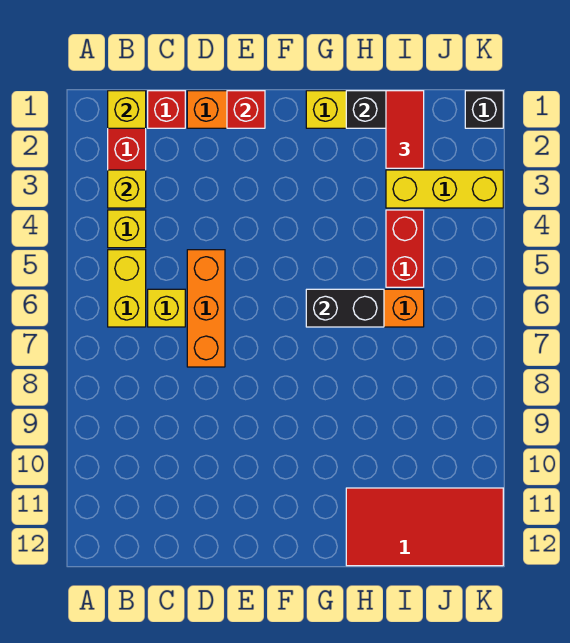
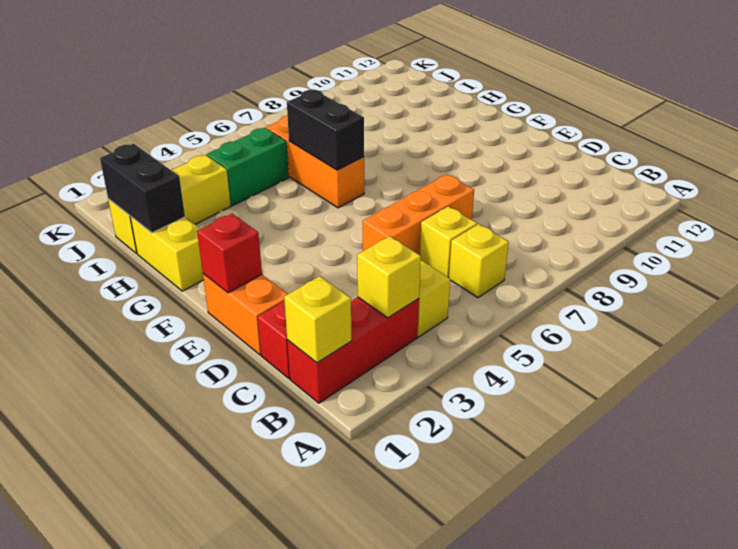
yellow 1x2 brick [108,250,146,327] -> yellow 1x1 brick [449,224,509,298]
red 2x4 tile [346,488,503,566] -> none
red 1x2 tile [386,91,424,168] -> none
yellow 1x3 brick [386,170,503,208] -> yellow 1x3 brick turned to [108,155,231,253]
red 1x2 brick [386,210,424,287] -> green 1x2 brick [207,128,289,206]
black 1x1 brick [465,91,503,128] -> none

